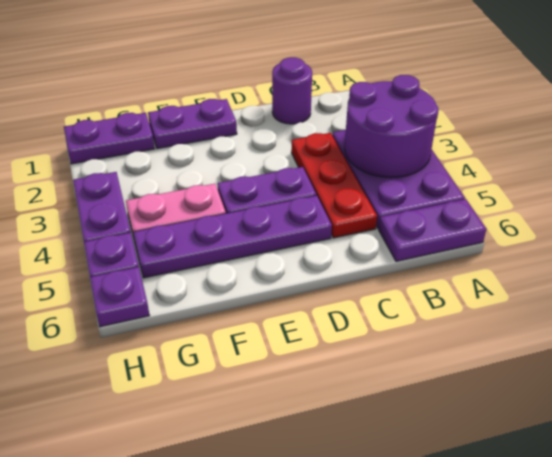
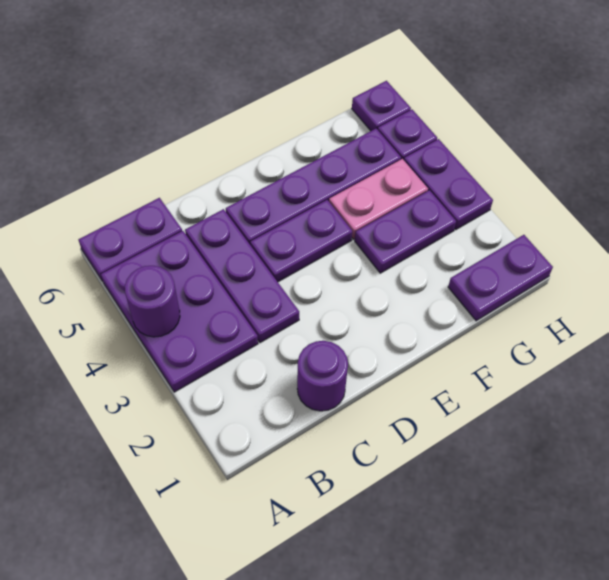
purple 2x2 round brick [344,75,439,178] -> purple 1x1 round brick [125,266,180,337]
red 1x3 plate [291,133,377,238] -> purple 1x3 plate [185,209,299,343]
purple 1x2 plate [148,99,237,149] -> purple 1x2 plate moved to [355,190,456,273]

